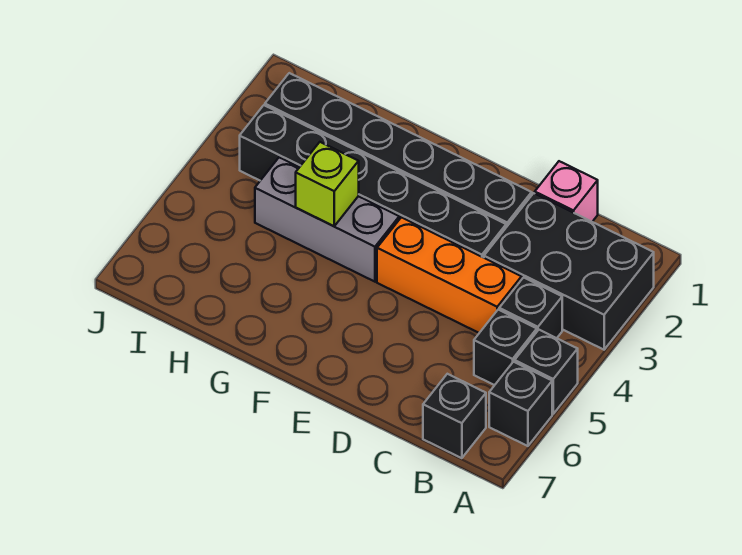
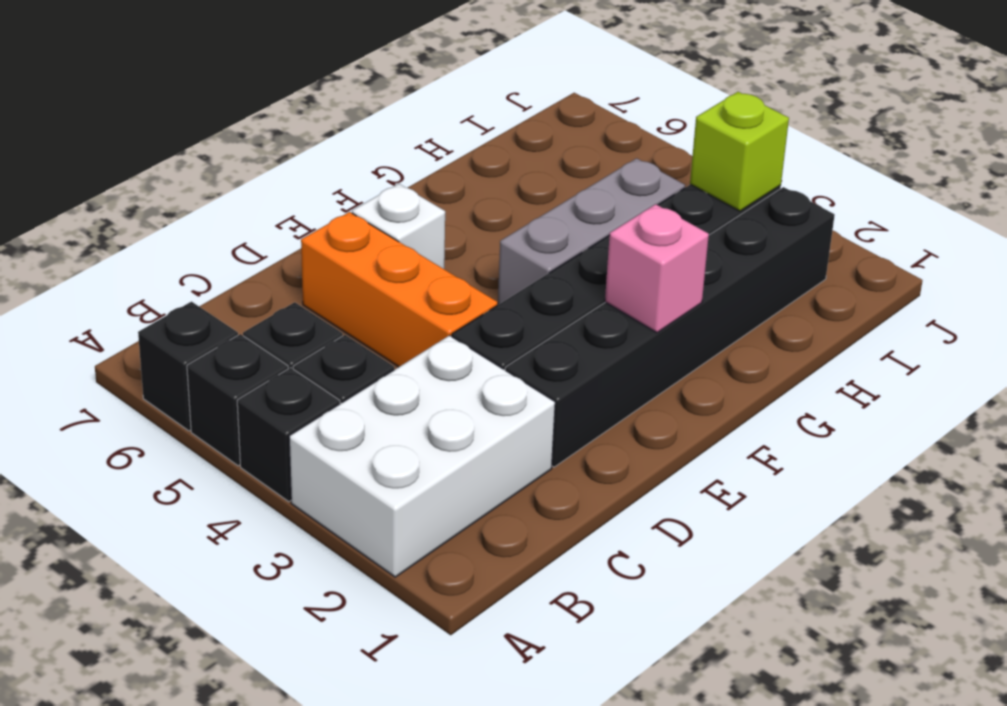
black 2x3 brick [484,193,654,350] -> white 2x3 brick [289,335,555,577]
black 1x1 brick [423,374,486,458] -> black 1x1 brick moved to [237,368,340,502]
pink 1x1 brick [535,161,598,222] -> pink 1x1 brick moved to [605,204,709,333]
orange 1x3 brick [377,217,522,333] -> orange 1x3 brick turned to [301,212,498,367]
none -> white 1x1 brick [352,184,445,269]
lime 1x1 brick [296,142,359,226] -> lime 1x1 brick moved to [690,92,789,211]

